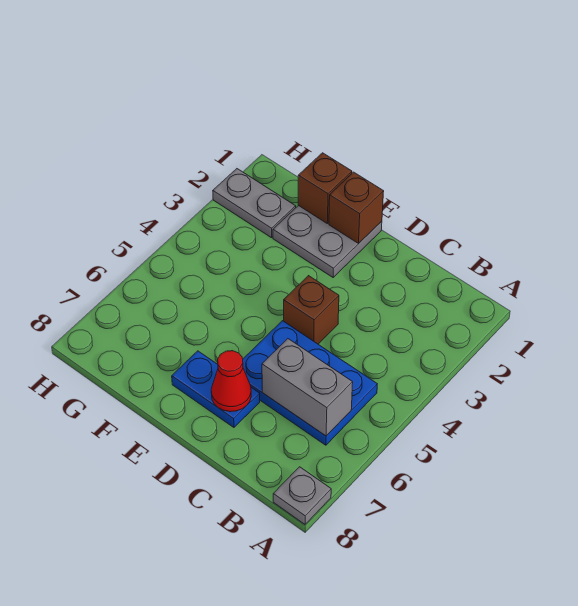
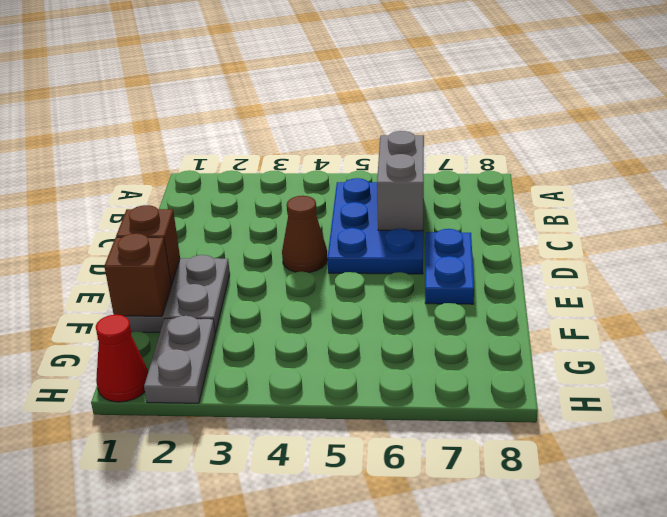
grey 1x1 plate [273,467,331,524] -> none
brown 1x1 brick [284,276,339,344] -> brown 1x1 cone [282,196,328,273]
red 1x1 cone [211,351,251,412] -> red 1x1 cone moved to [96,315,148,402]

